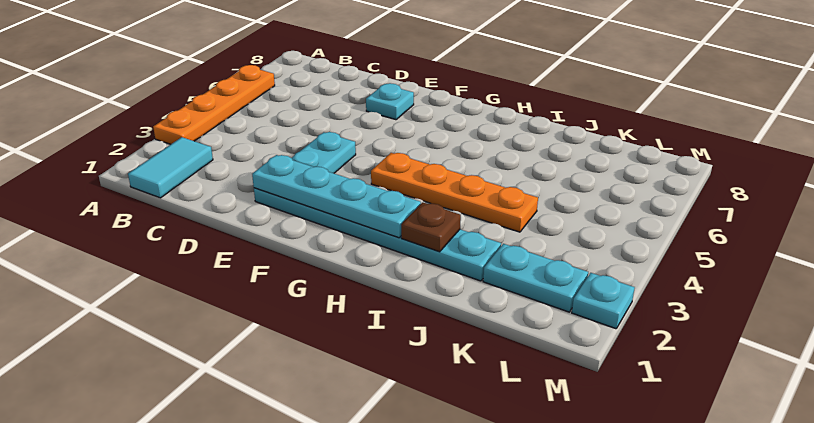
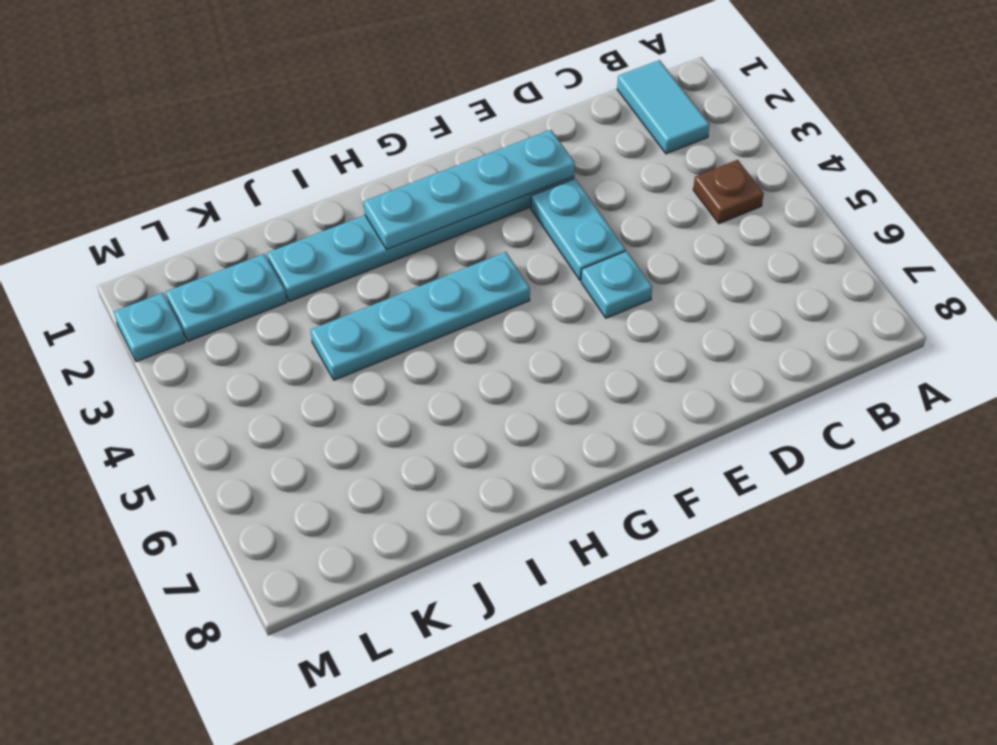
orange 1x4 plate [153,65,275,144] -> none
cyan 1x1 plate [366,83,414,120] -> cyan 1x1 plate moved to [581,251,652,318]
orange 1x4 plate [371,153,538,232] -> cyan 1x4 plate [311,252,530,380]
brown 1x1 plate [401,202,461,252] -> brown 1x1 plate moved to [693,160,764,224]

